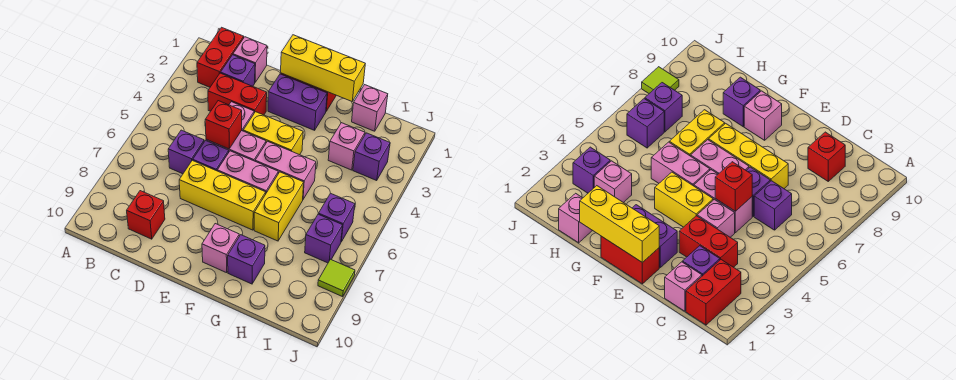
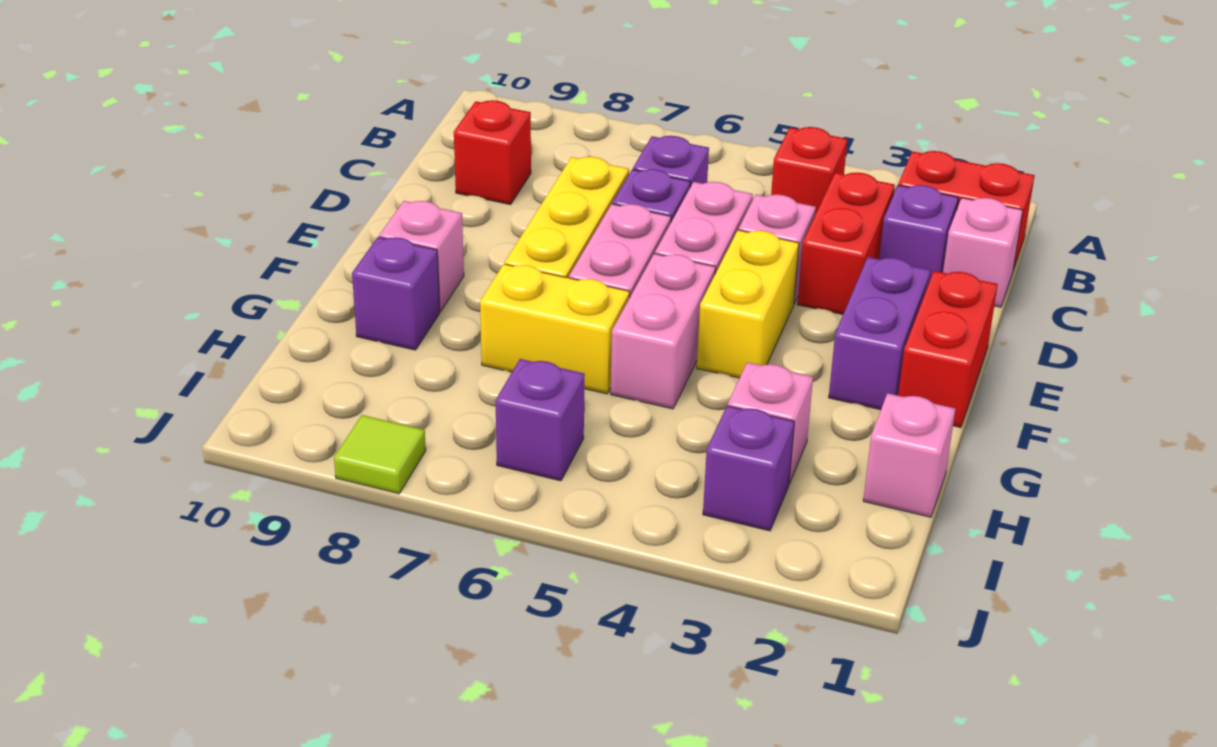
red 1x1 brick [205,101,242,149] -> red 1x1 brick moved to [771,127,847,215]
yellow 1x3 brick [281,35,365,102] -> none
purple 1x1 brick [305,214,343,263] -> none

